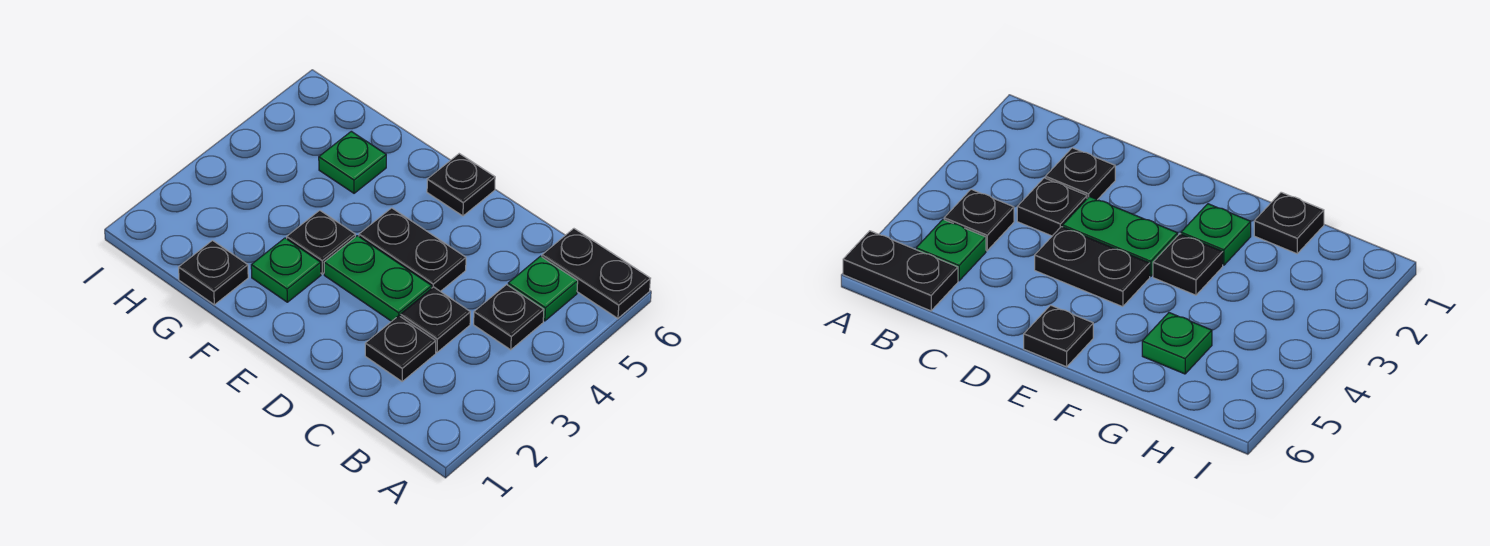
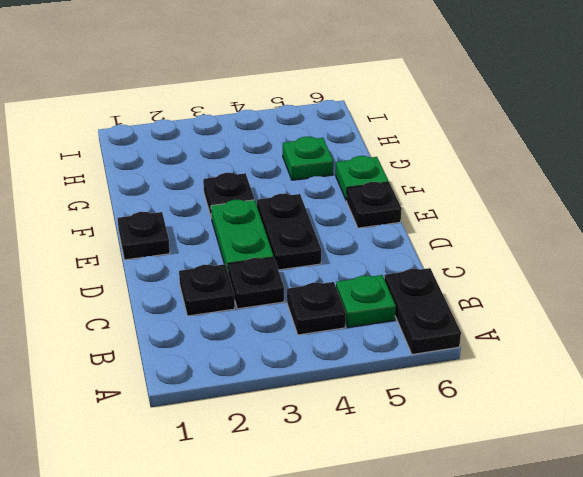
green 1x1 plate [251,238,321,302] -> green 1x1 plate moved to [336,156,389,201]
black 1x1 plate [179,241,248,305] -> black 1x1 plate moved to [117,212,170,260]

